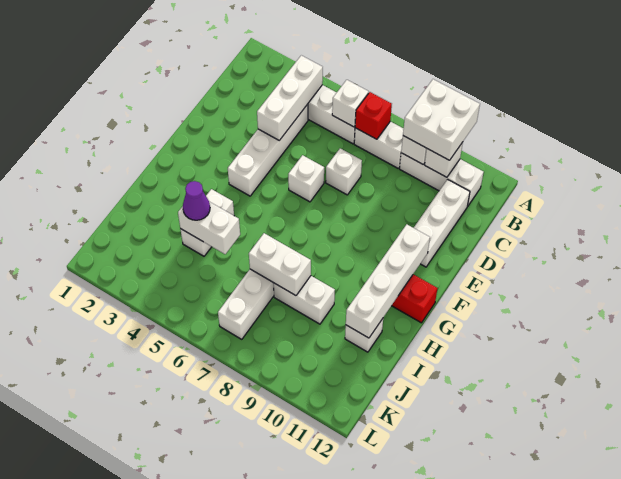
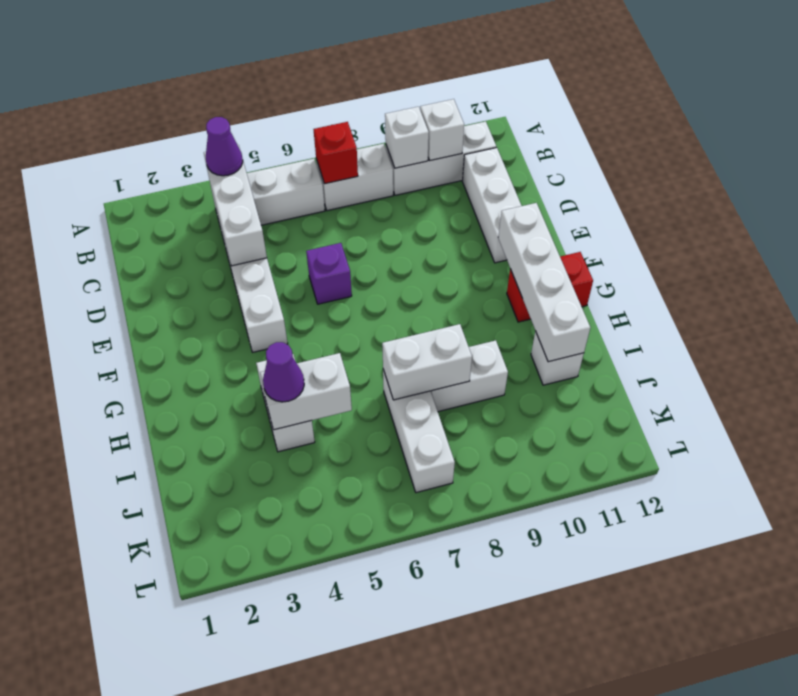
white 2x2 brick [403,79,480,160] -> none
none -> purple 1x1 cone [206,117,243,176]
white 1x1 brick [332,80,369,127] -> none
white 1x1 brick [326,148,362,195] -> none
white 1x1 brick [288,155,324,202] -> purple 1x1 brick [306,243,352,304]

